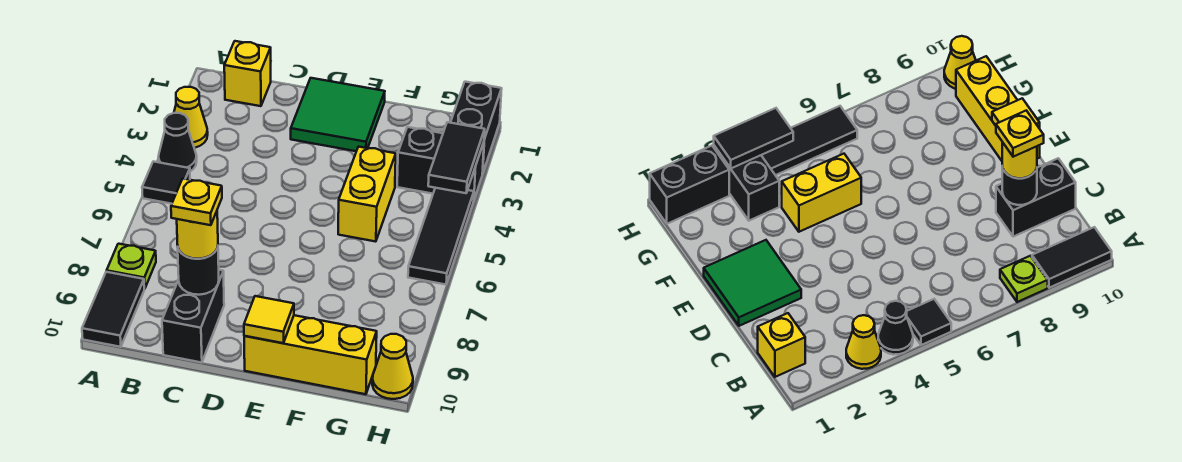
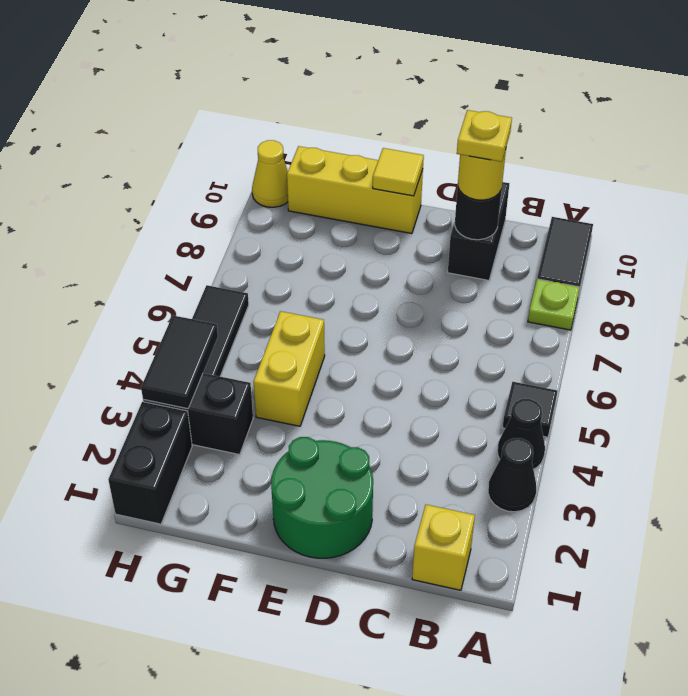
yellow 1x1 cone [174,87,208,148] -> black 1x1 cone [488,438,536,512]
green 2x2 tile [291,78,385,151] -> green 2x2 round brick [271,437,373,558]

